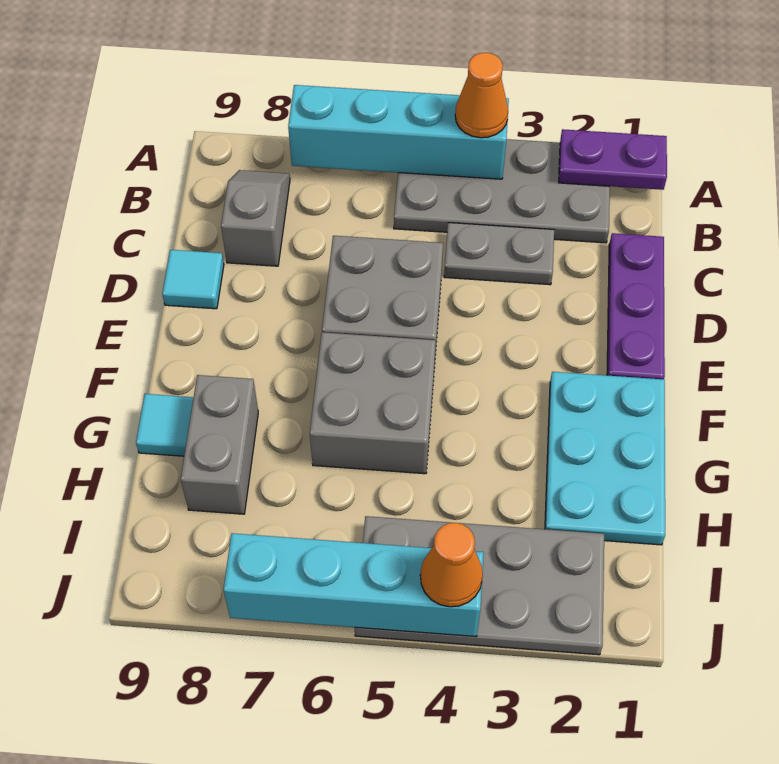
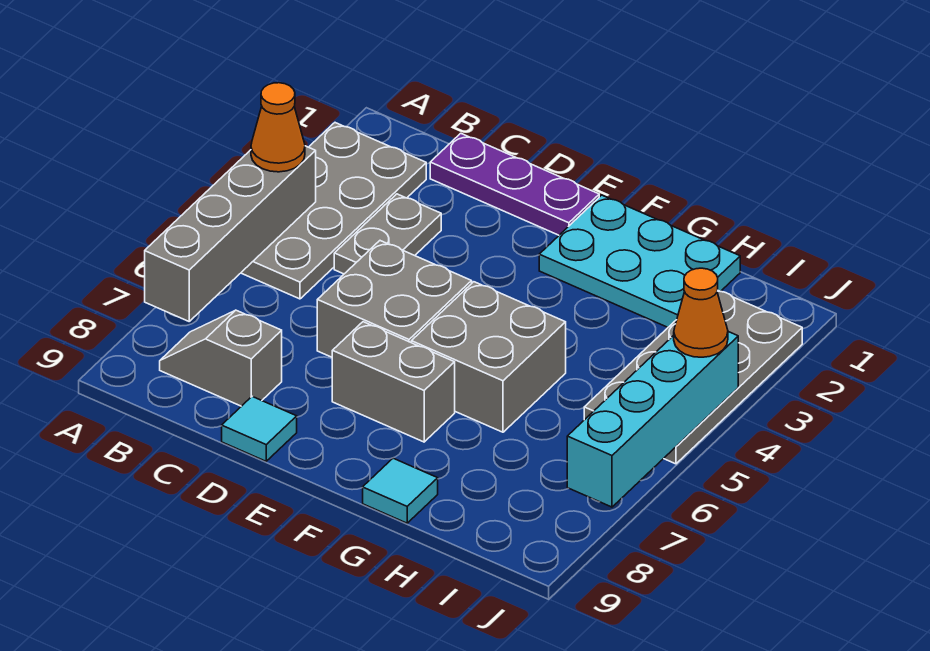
purple 1x2 plate [559,129,667,190] -> none
cyan 1x4 brick [288,85,509,179] -> grey 1x4 brick [145,146,316,321]
grey 1x2 brick [181,375,258,514] -> grey 1x2 brick moved to [332,322,455,442]

